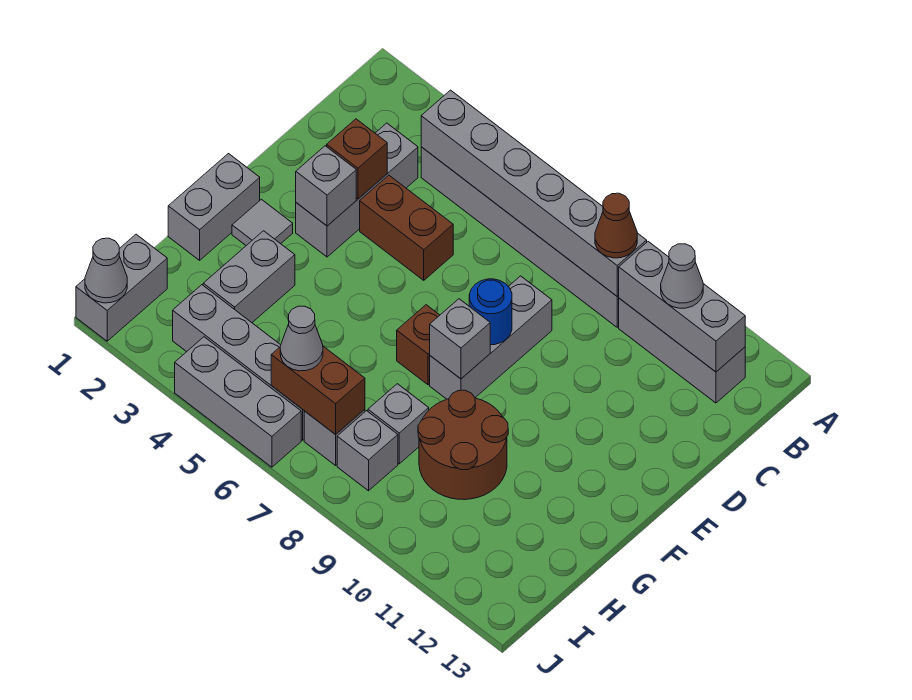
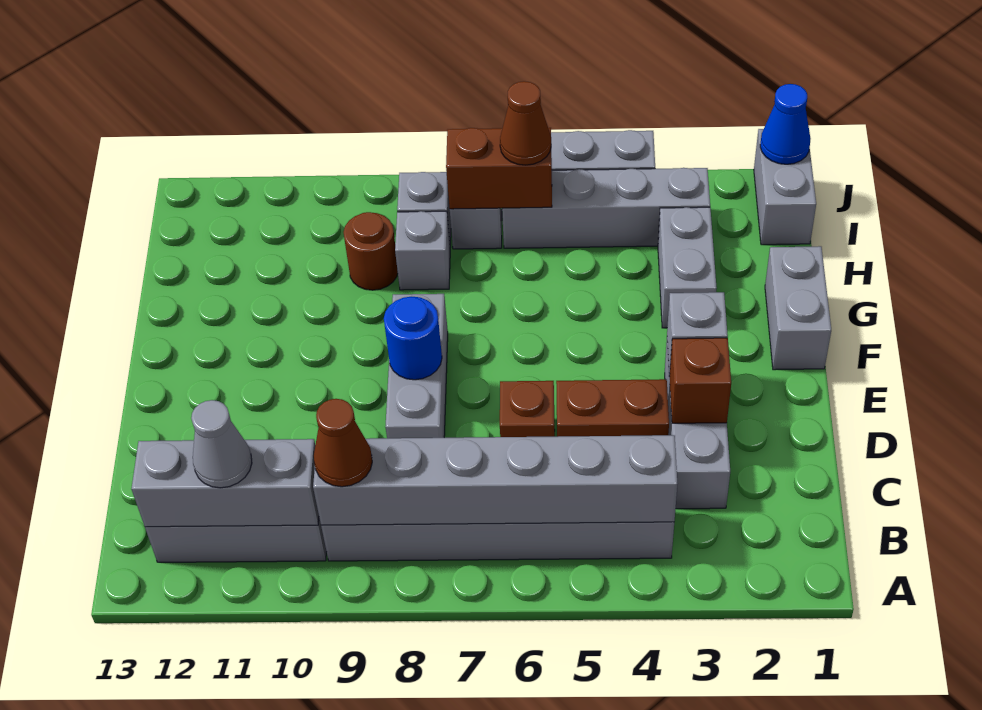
grey 1x1 tile [232,199,293,245] -> none
brown 1x1 brick [397,305,440,385] -> brown 1x1 brick moved to [500,381,555,437]
grey 1x1 brick [430,299,490,379] -> none
brown 2x2 round brick [418,390,508,500] -> brown 1x1 round brick [344,212,398,290]
grey 1x1 cone [280,306,323,371] -> brown 1x1 cone [500,81,551,165]
grey 1x1 cone [85,238,127,303] -> blue 1x1 cone [760,84,811,164]

